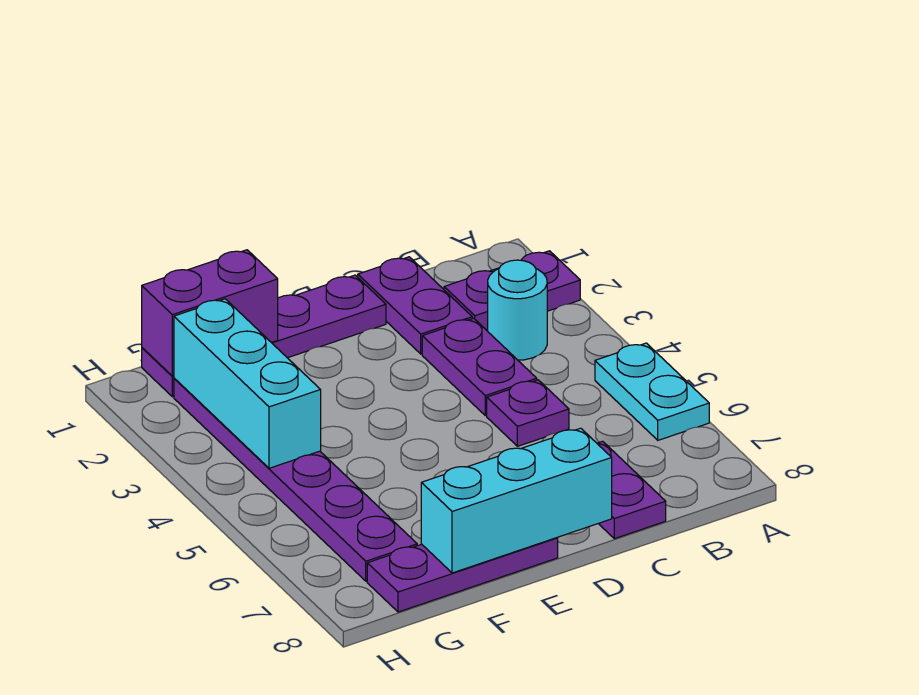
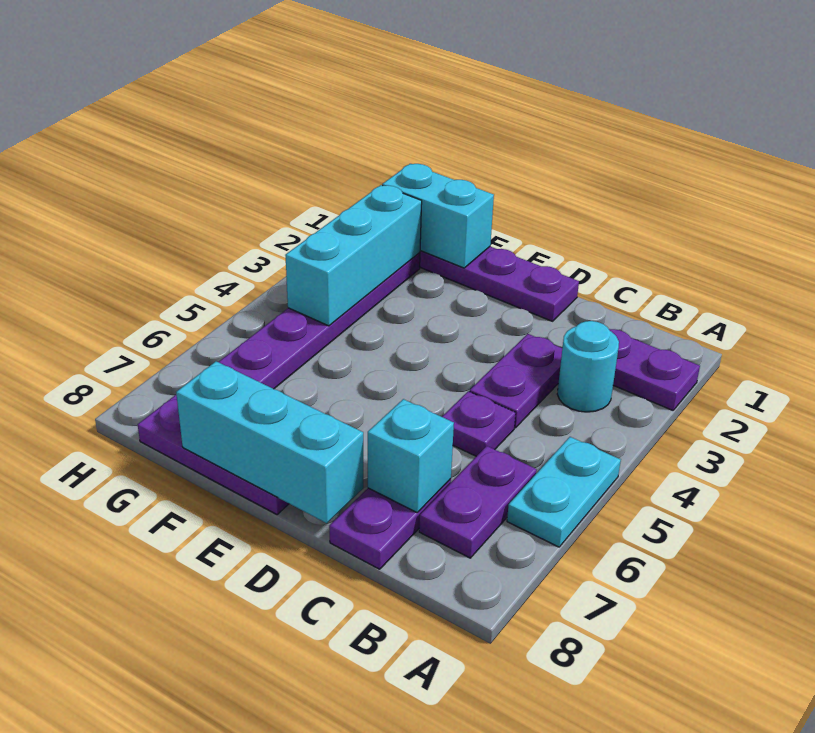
purple 1x2 plate [358,257,472,354] -> purple 1x2 plate moved to [419,446,537,558]
none -> cyan 1x1 brick [368,399,454,512]
purple 1x2 brick [142,250,278,376] -> cyan 1x2 brick [382,164,494,268]

